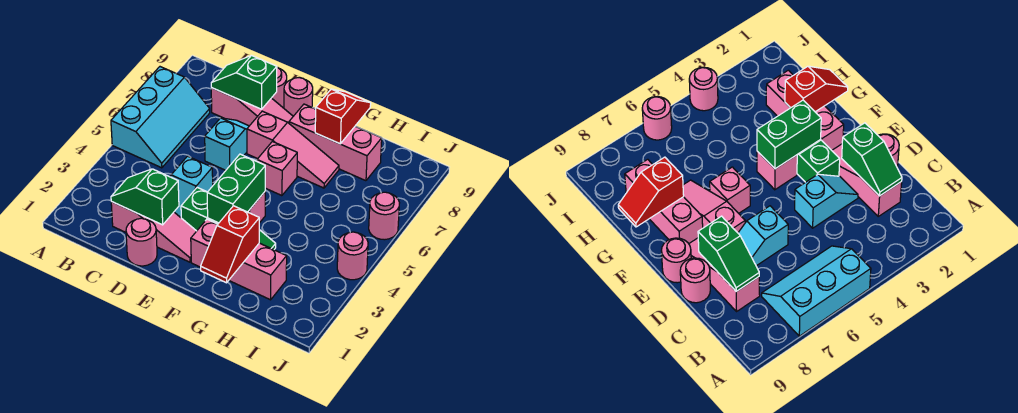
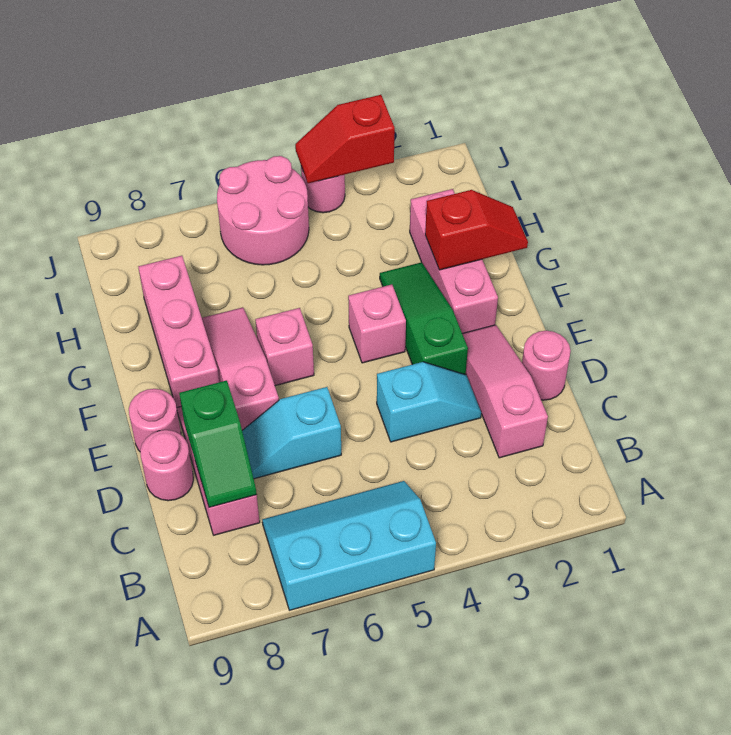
green 1x2 slope [111,169,179,225] -> none
green 1x2 brick [207,154,265,223] -> none
red 1x2 slope [315,89,371,144] -> red 1x2 slope moved to [295,95,395,183]
pink 1x1 round brick [369,192,399,240] -> pink 2x2 round brick [217,156,309,265]

